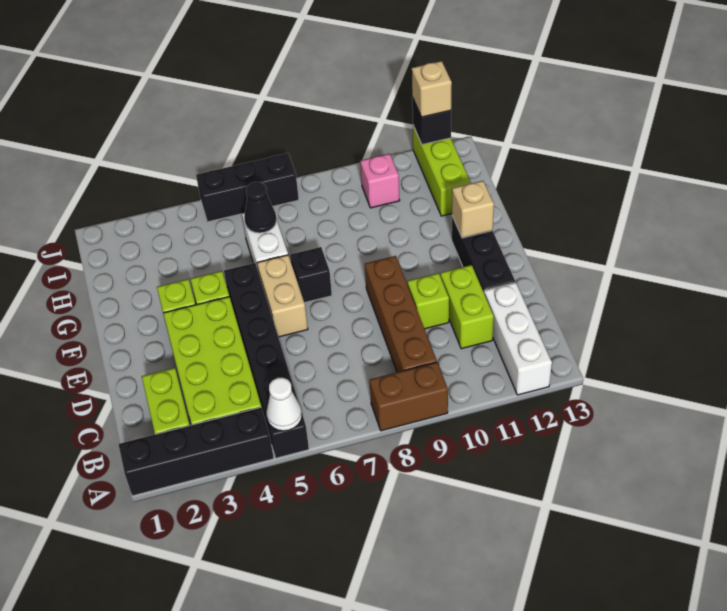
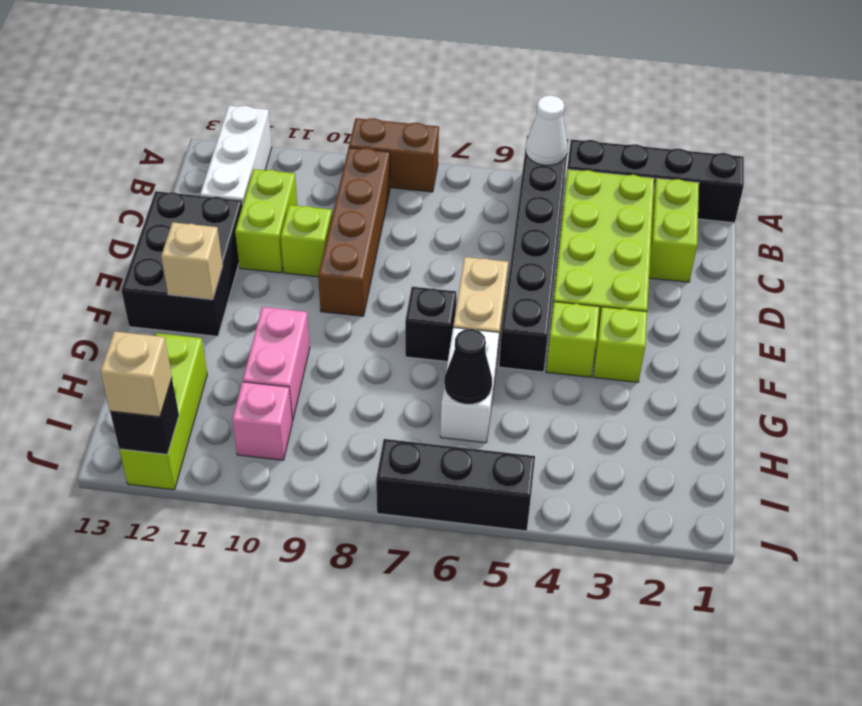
black 1x3 brick [452,216,515,292] -> black 2x3 brick [121,191,243,336]
none -> pink 1x2 brick [243,307,310,421]

